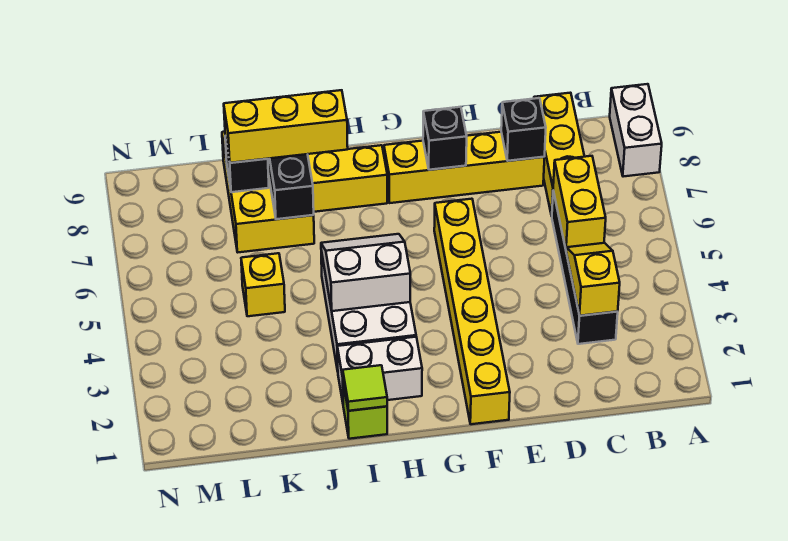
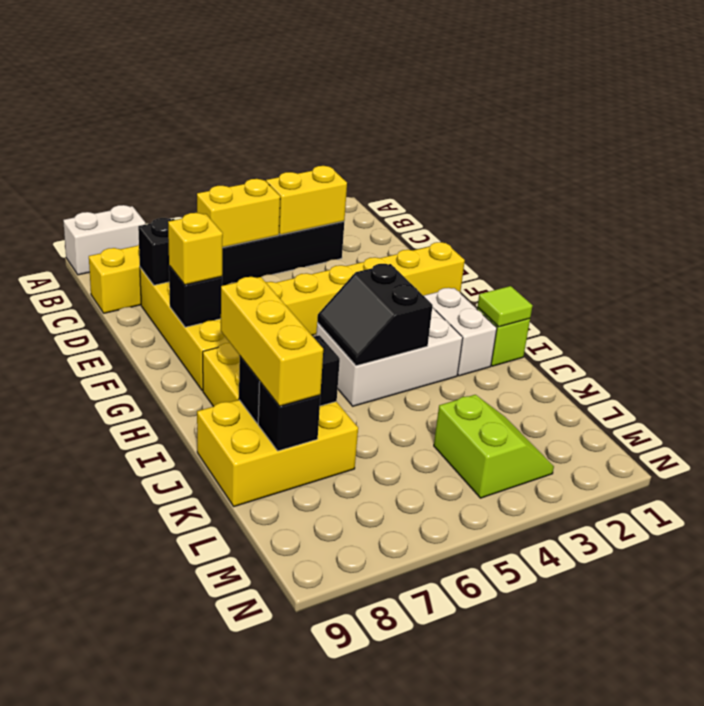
yellow 1x2 slope [566,243,620,316] -> yellow 1x2 brick [266,166,347,235]
white 2x2 slope [321,234,410,311] -> black 2x2 slope [317,264,433,366]
yellow 1x1 brick [241,253,285,316] -> yellow 1x1 brick moved to [168,213,223,285]
none -> lime 2x2 slope [434,395,554,498]

